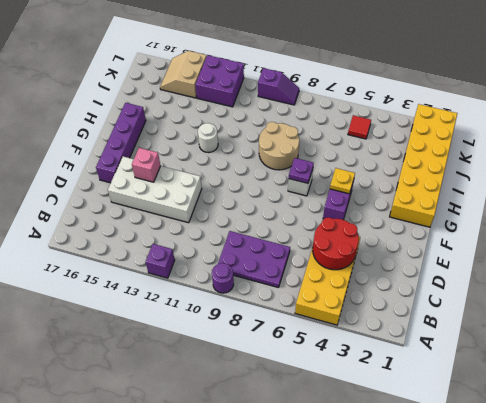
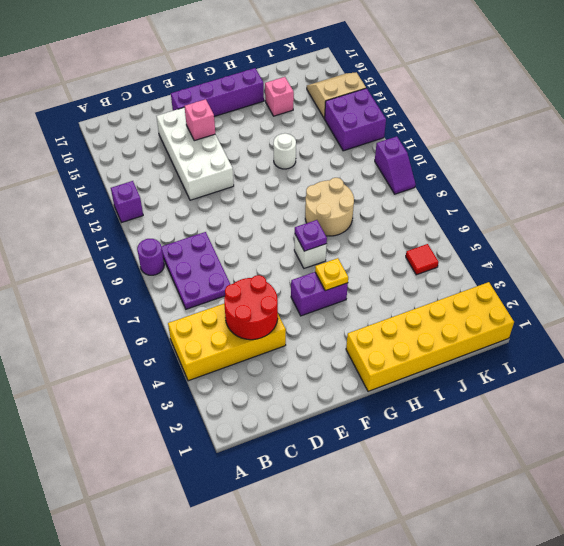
none -> pink 1x1 brick [265,77,294,116]

